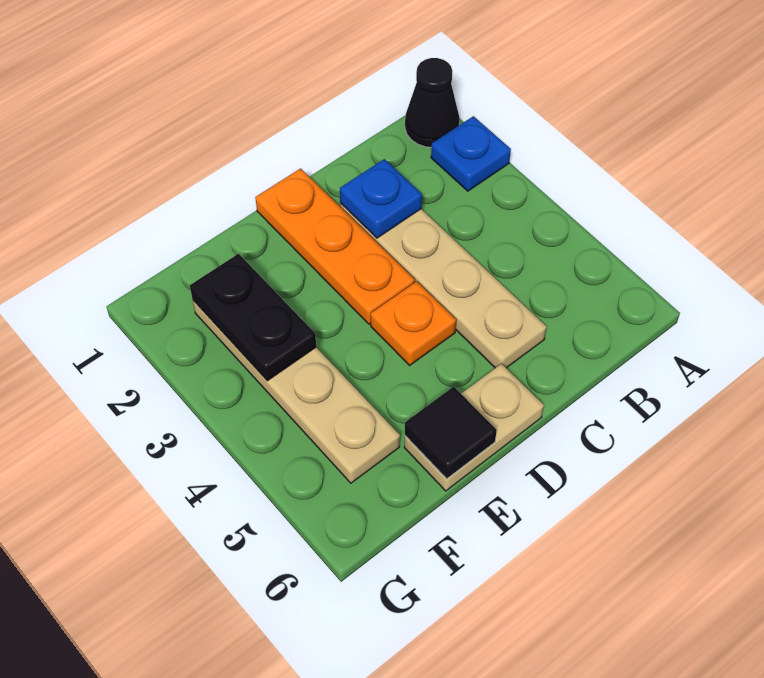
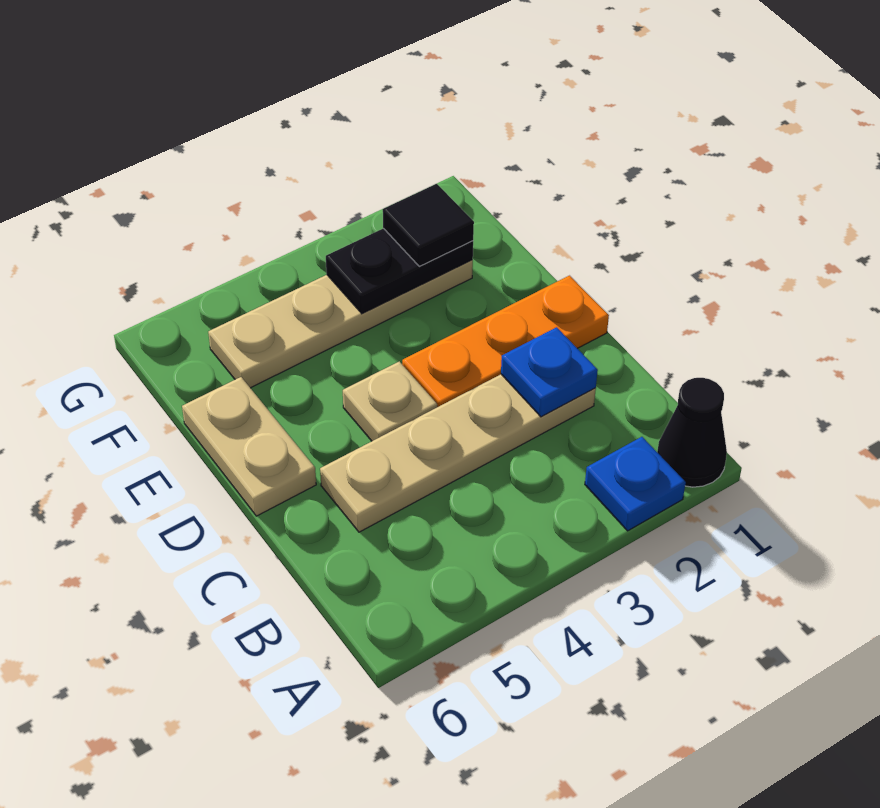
orange 1x1 plate [371,281,456,365] -> tan 1x1 plate [343,361,437,441]
black 1x1 tile [405,387,497,479] -> black 1x1 tile moved to [383,184,474,266]

